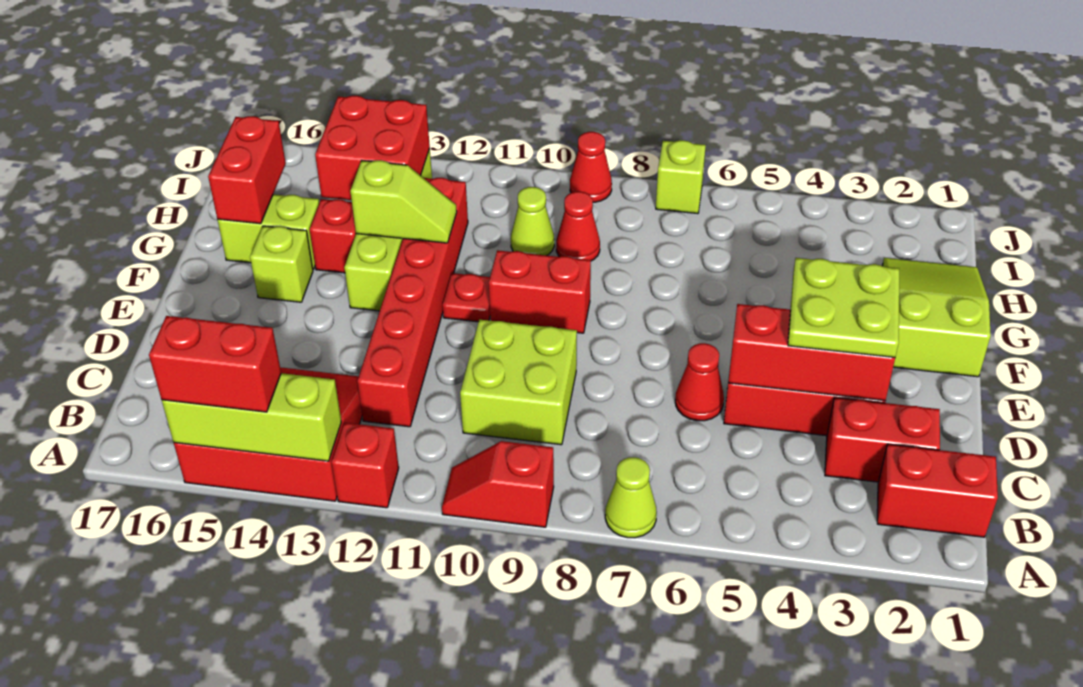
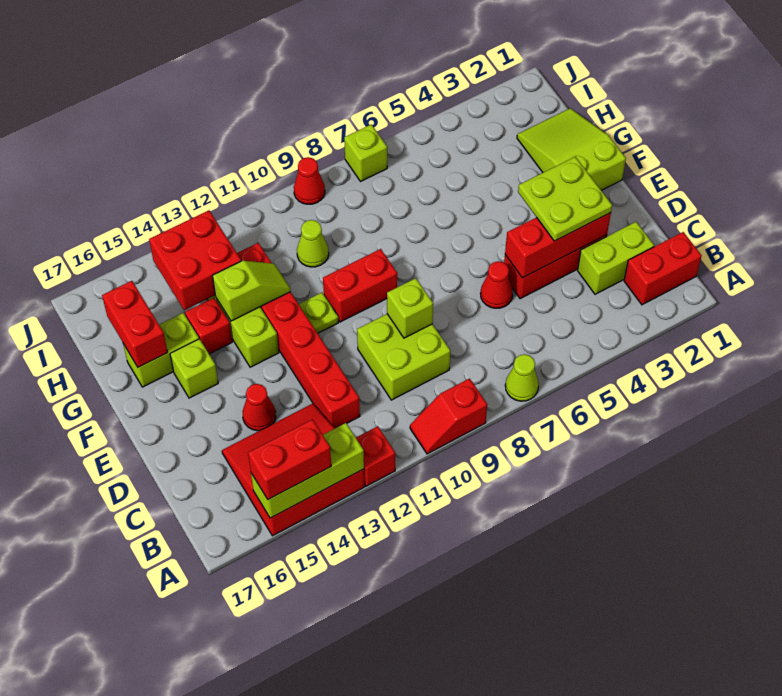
red 1x2 brick [825,397,940,482] -> lime 1x2 brick [578,222,654,294]
none -> lime 1x1 brick [387,278,433,338]
red 1x1 plate [442,273,490,322] -> lime 1x1 plate [299,293,338,333]
red 1x1 cone [556,191,600,261] -> red 1x1 cone moved to [242,384,276,431]

